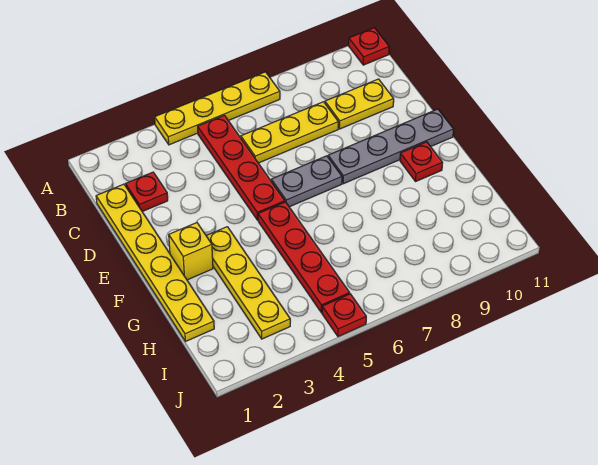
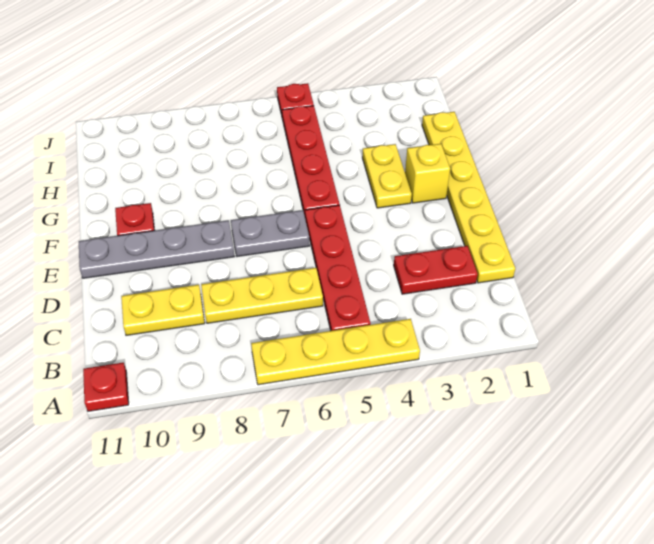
red 1x1 plate [126,172,168,212] -> red 1x2 plate [394,246,478,294]
yellow 1x4 plate [206,227,290,339] -> yellow 1x2 plate [362,144,412,208]

